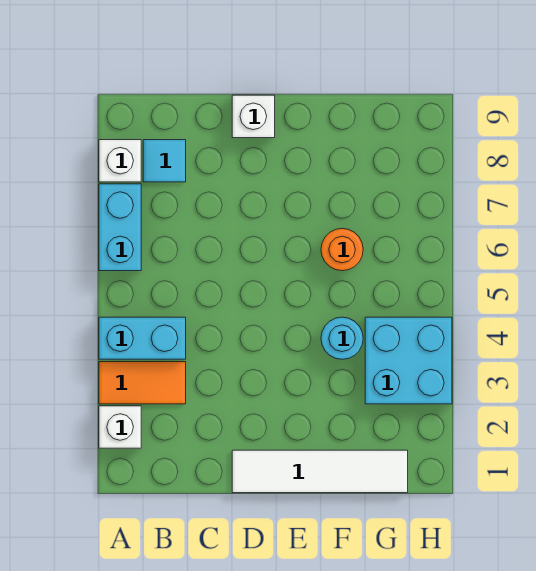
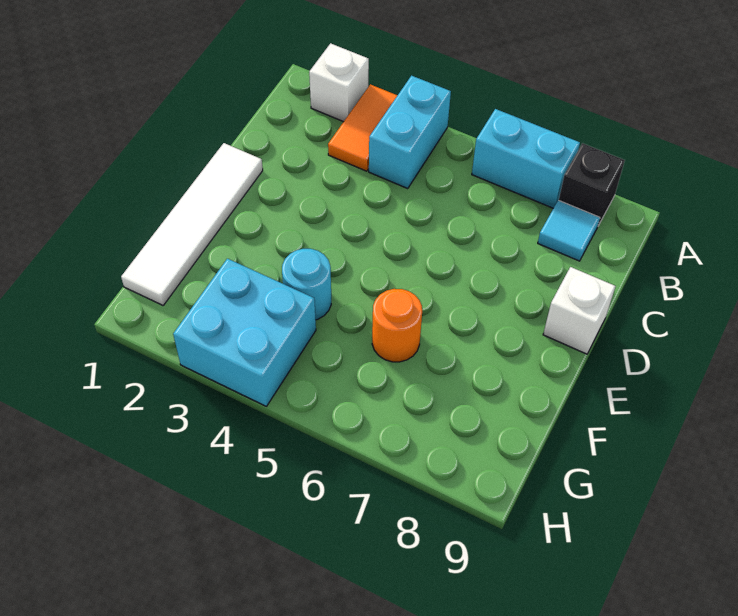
white 1x1 brick [99,140,141,182] -> black 1x1 brick [559,143,625,226]

